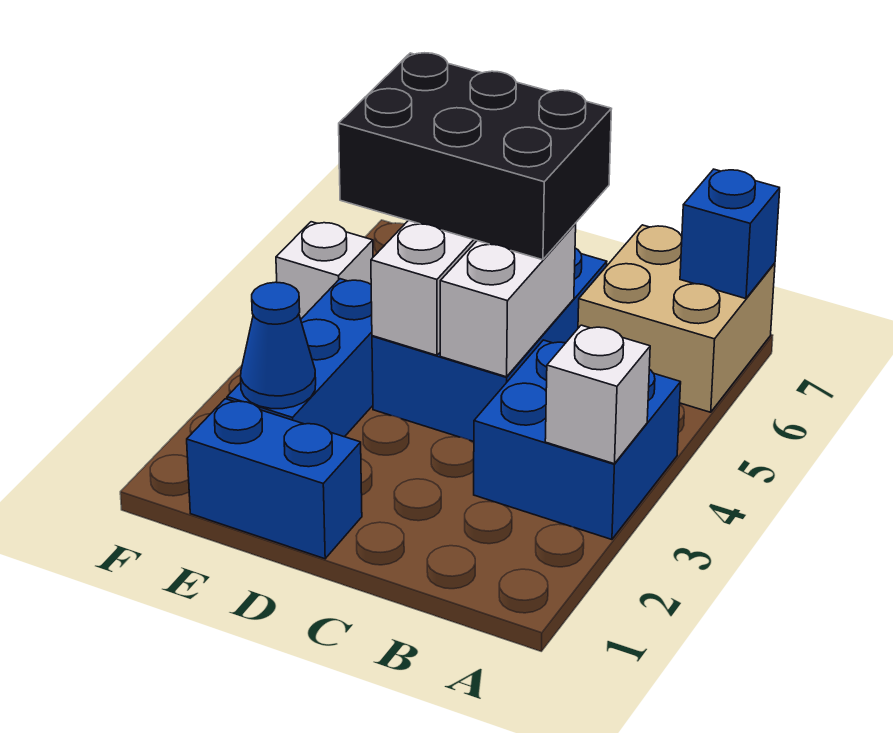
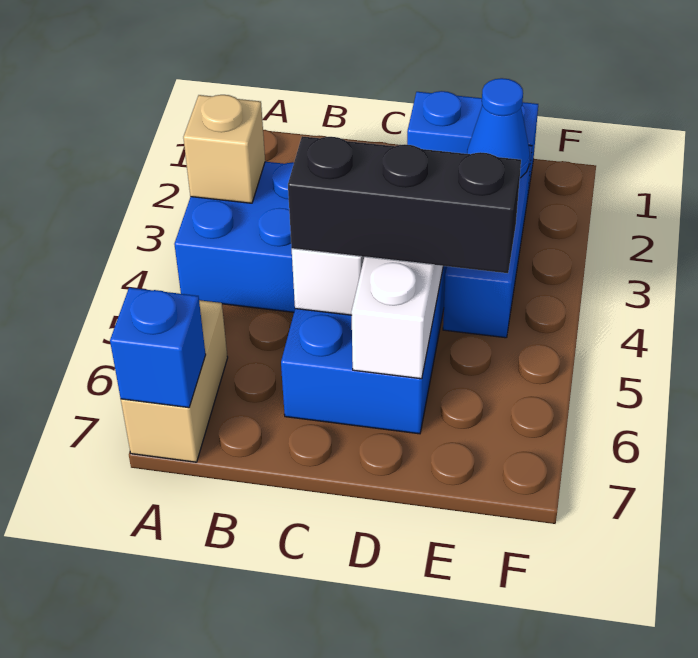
white 1x1 brick [545,325,650,464] -> tan 1x1 brick [183,95,265,203]
tan 2x2 brick [578,225,775,412] -> tan 1x2 brick [121,300,228,462]
black 2x3 brick [339,53,611,260] -> black 1x3 brick [288,136,521,273]
white 1x1 brick [276,222,373,319] -> none

